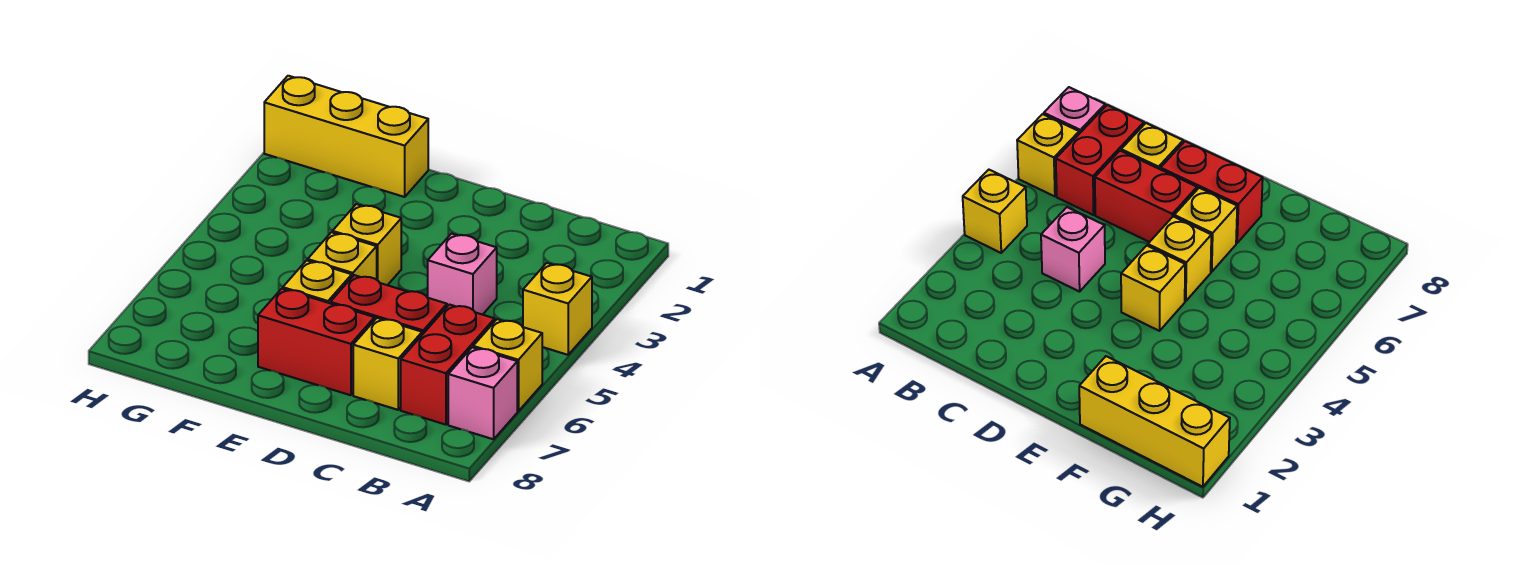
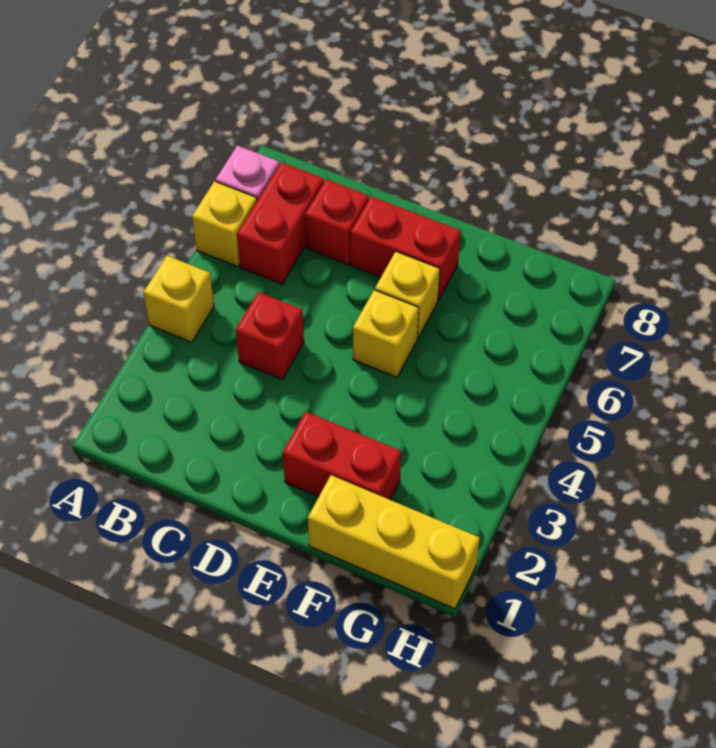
pink 1x1 brick [428,234,497,315] -> red 1x1 brick [236,292,304,379]
red 1x2 brick [330,275,447,335] -> red 1x2 brick moved to [283,412,401,500]
yellow 1x1 brick [353,318,422,410] -> red 1x1 brick [305,179,369,265]
yellow 1x1 brick [333,204,401,285] -> none

